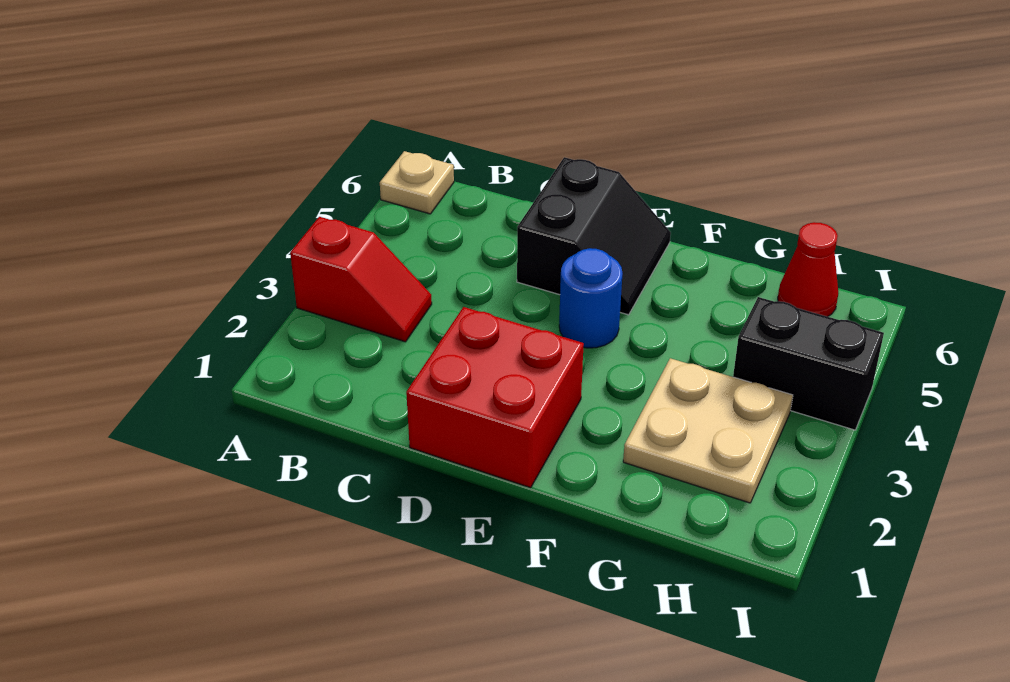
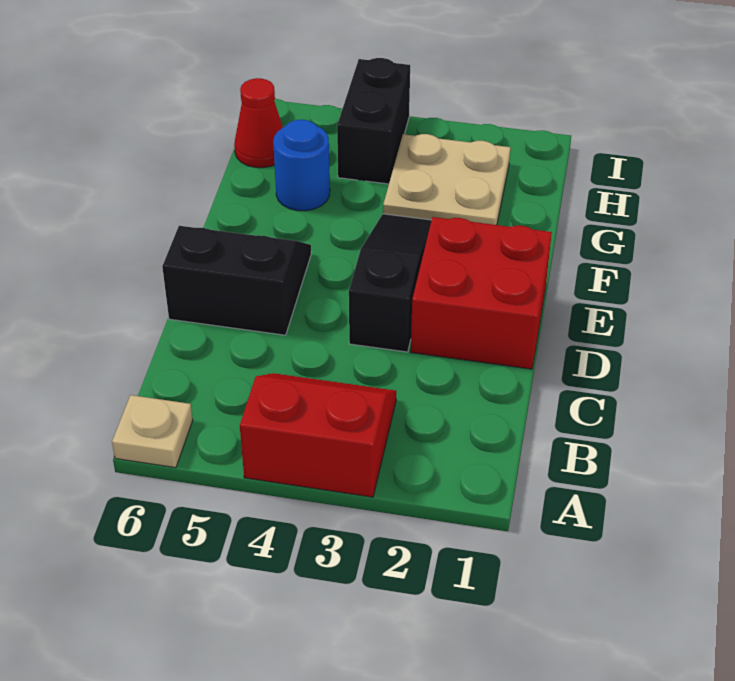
red 1x2 slope [290,217,432,342] -> red 2x2 slope [240,373,397,497]
none -> black 1x3 slope [349,214,431,352]
blue 1x1 round brick [559,248,623,348] -> blue 1x1 round brick moved to [273,120,330,211]

